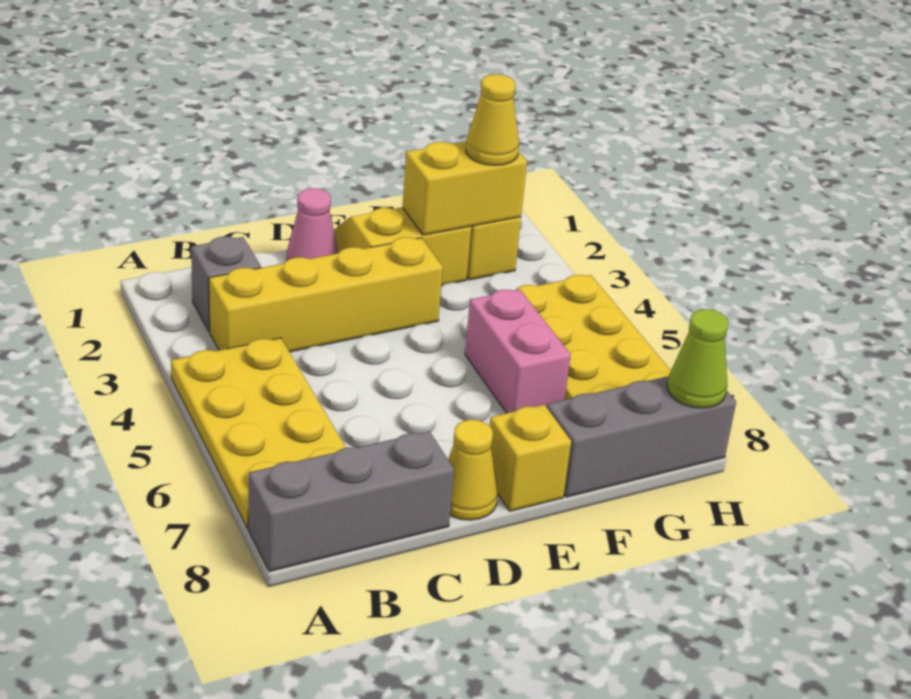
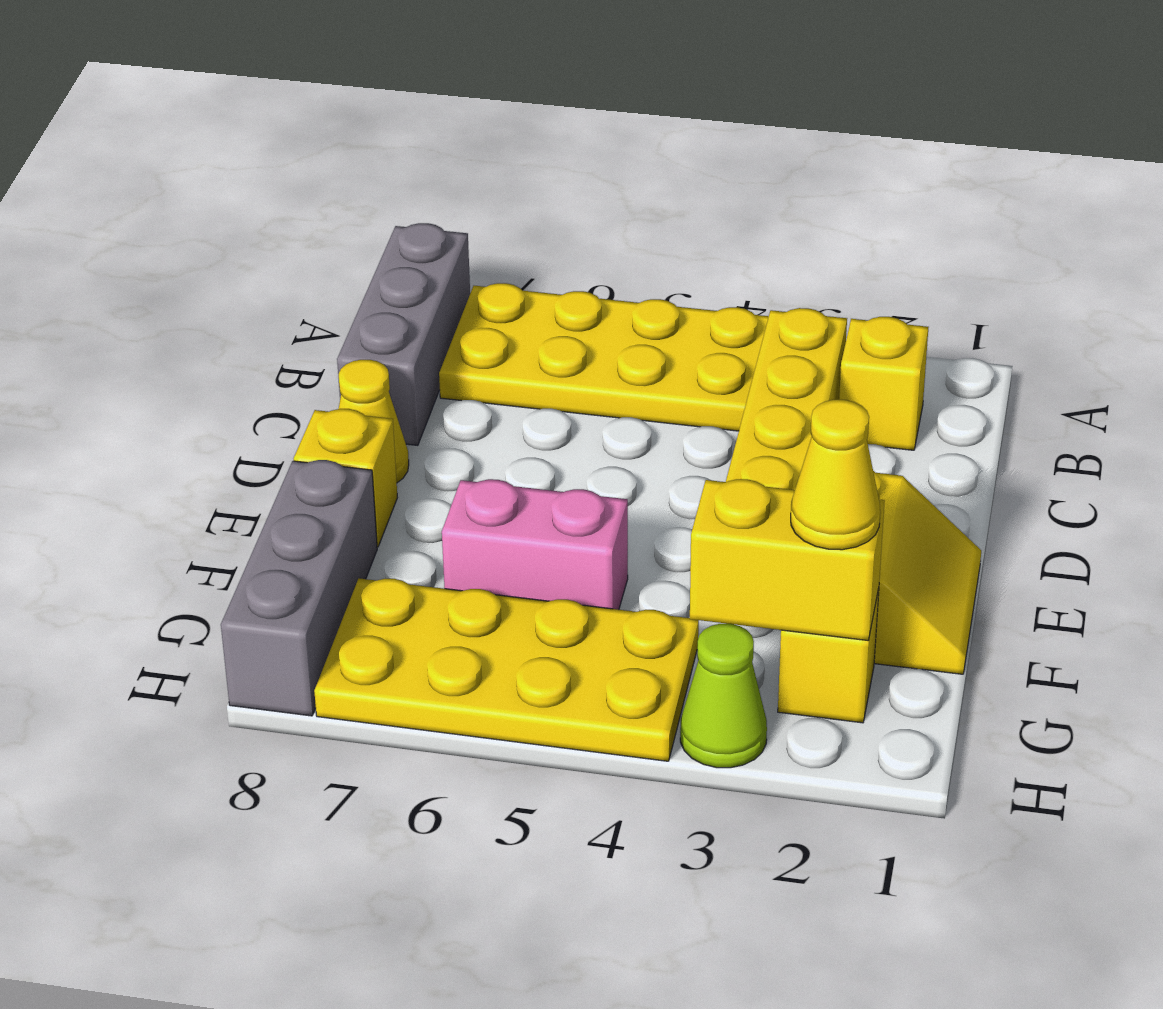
grey 1x1 brick [191,236,261,332] -> yellow 1x1 brick [839,317,928,450]
pink 1x1 cone [287,188,338,260] -> none
yellow 1x2 brick [402,141,527,235] -> yellow 1x2 brick turned to [690,479,885,641]
lime 1x1 cone [667,309,728,408] -> lime 1x1 cone moved to [680,623,767,768]

